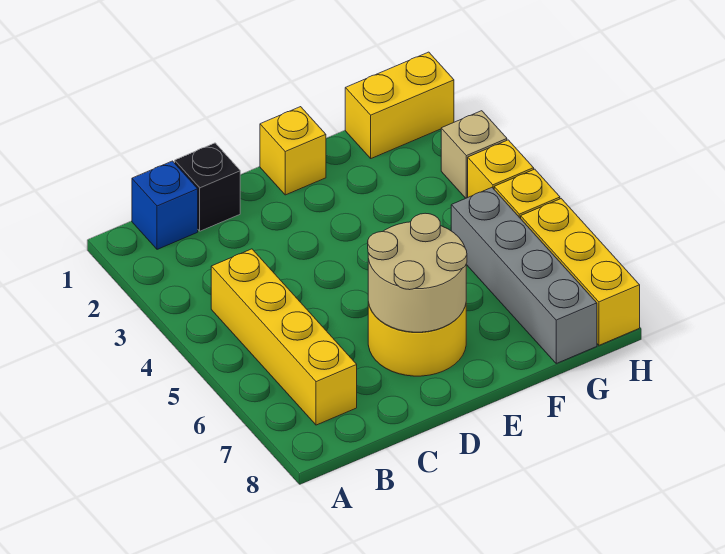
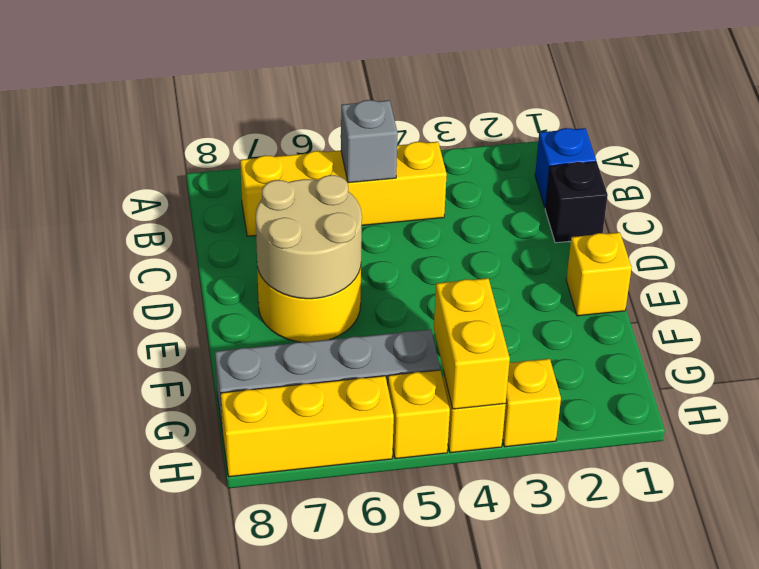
none -> grey 1x1 brick [341,100,398,183]
yellow 1x2 brick [345,52,454,158] -> yellow 1x2 brick moved to [434,278,510,409]
tan 1x1 brick [441,111,507,198] -> yellow 1x1 brick [502,359,561,447]

